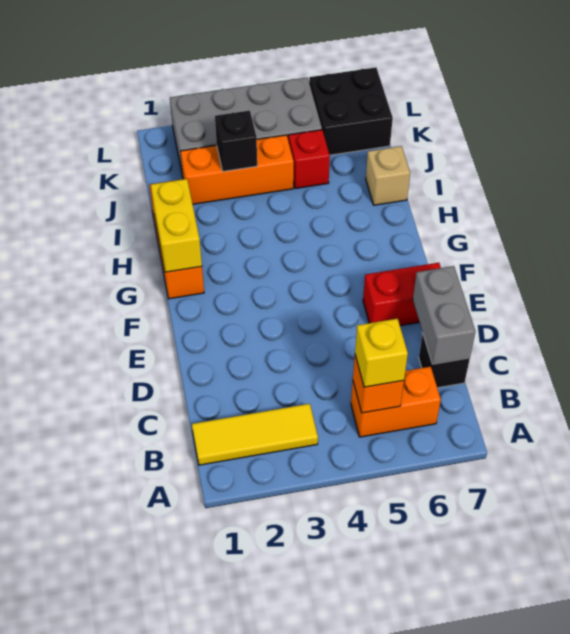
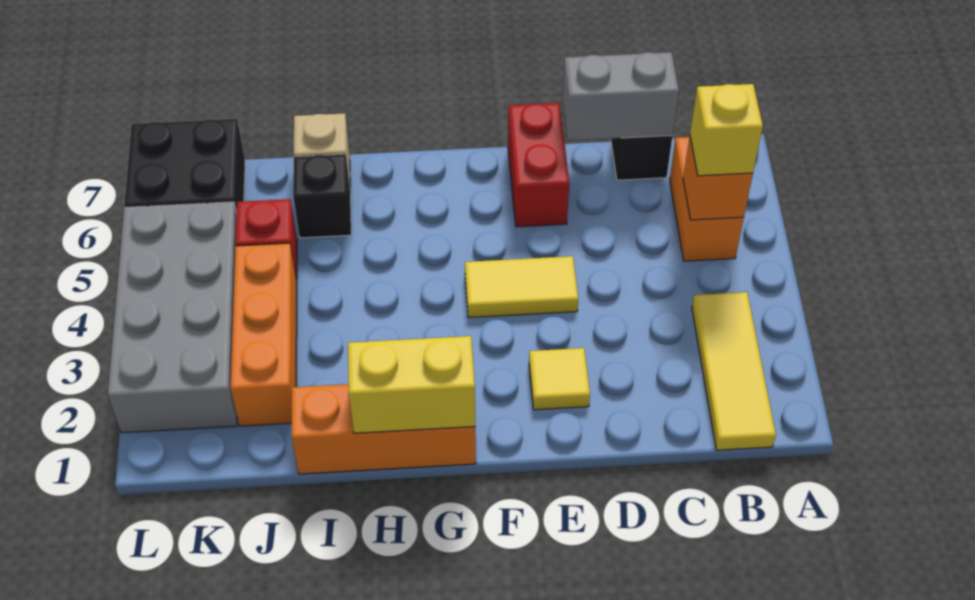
none -> yellow 1x1 tile [529,348,590,410]
none -> yellow 1x2 tile [465,256,578,317]
black 1x1 brick [215,111,257,171] -> black 1x1 brick moved to [293,154,351,238]

